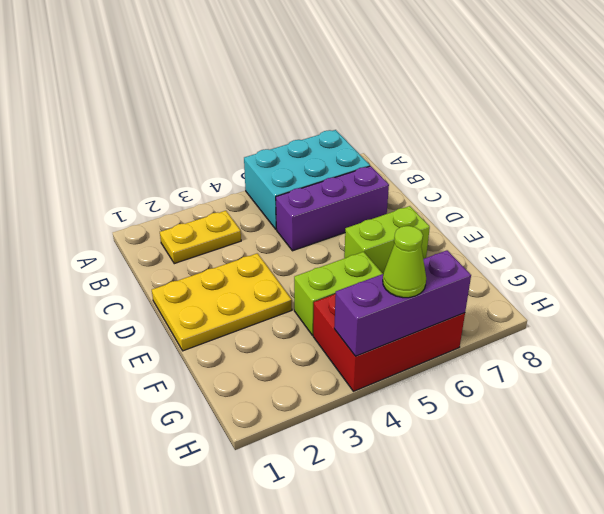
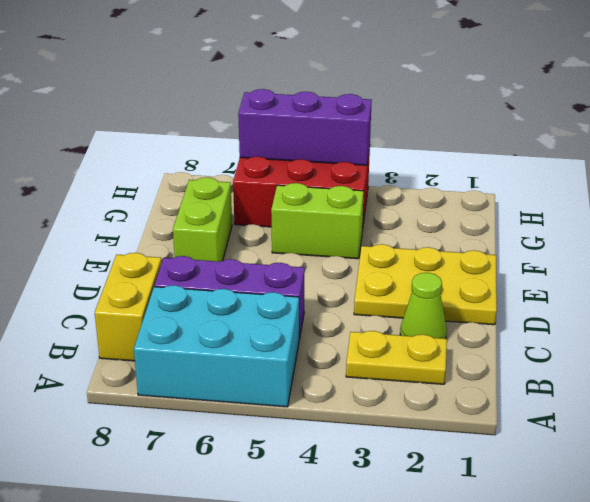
none -> yellow 1x2 brick [95,253,162,361]
lime 1x2 brick [344,206,430,273] -> lime 1x2 brick turned to [173,177,232,262]
lime 1x1 cone [383,226,426,298] -> lime 1x1 cone moved to [400,273,447,339]

